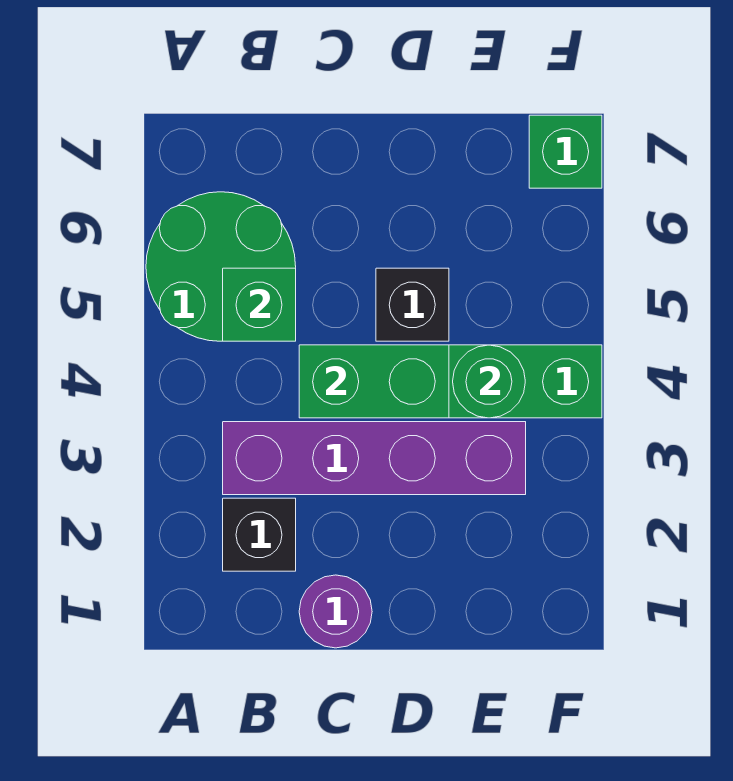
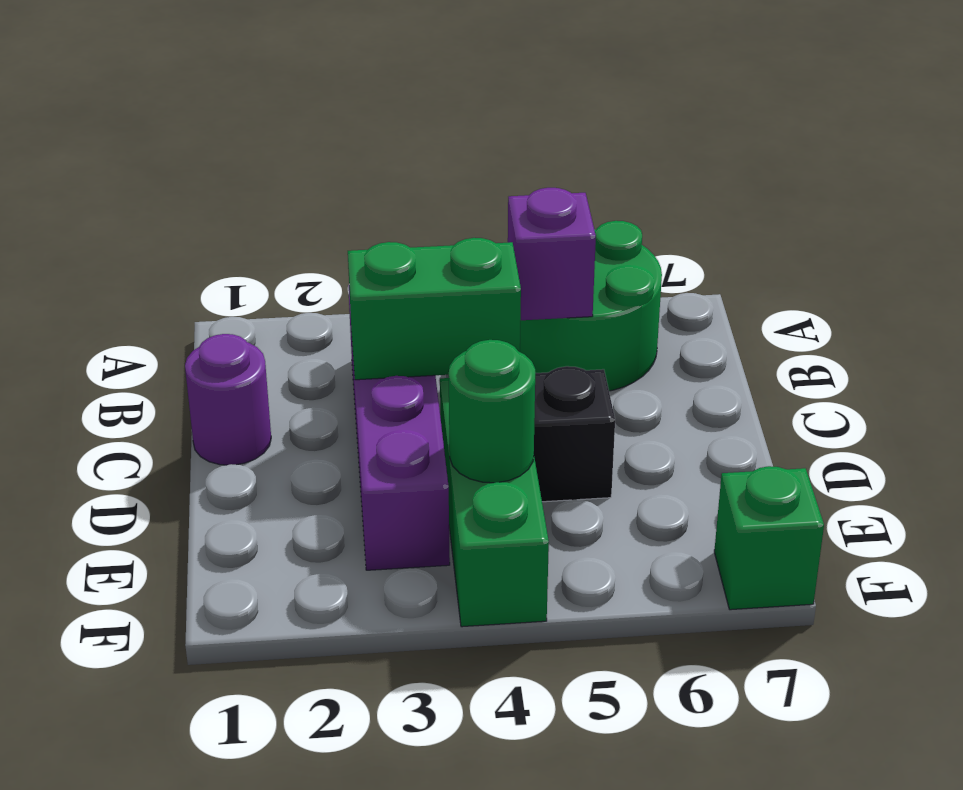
black 1x1 brick [223,498,296,571] -> none
green 1x1 brick [223,268,296,341] -> purple 1x1 brick [508,188,596,320]
green 1x2 brick [299,345,449,418] -> green 1x2 brick turned to [348,238,521,380]

